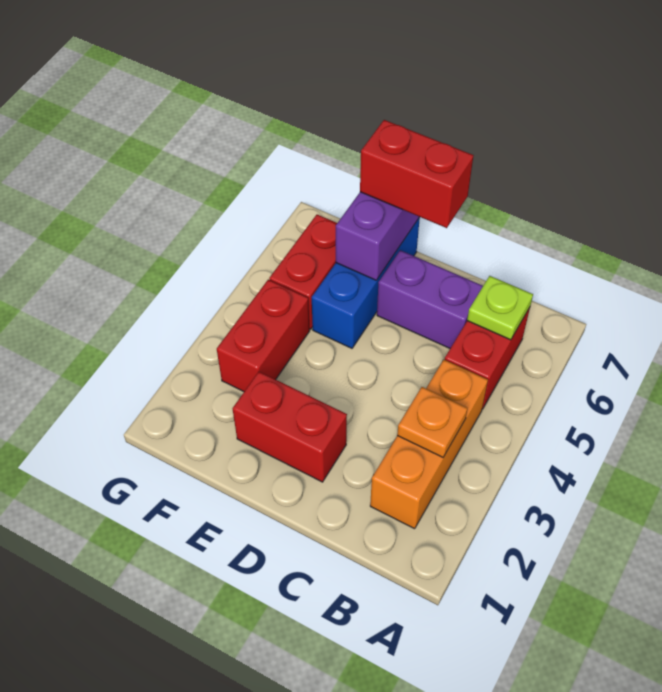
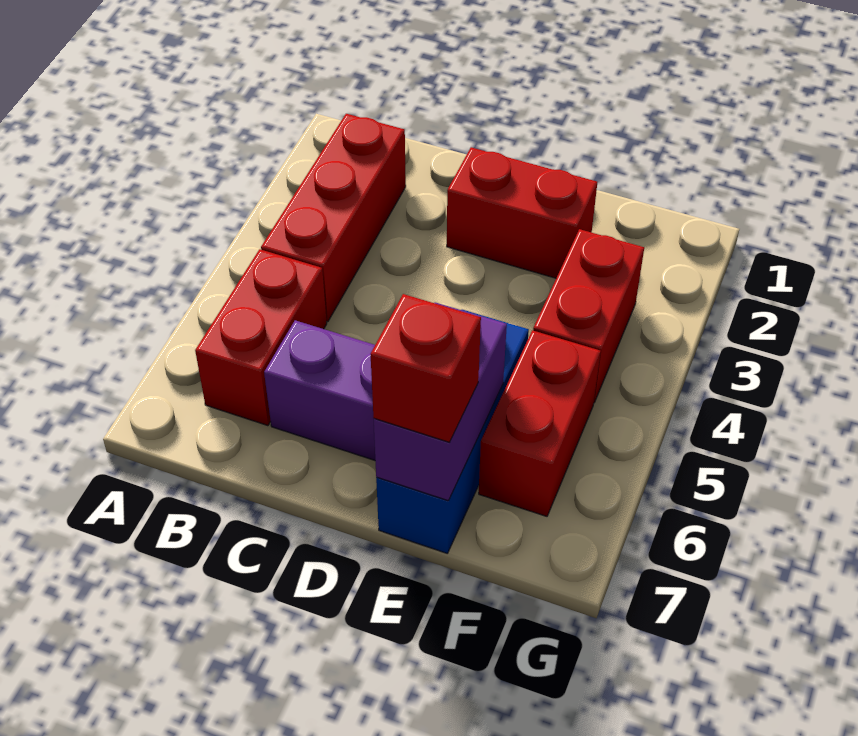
orange 1x3 brick [370,360,488,529] -> red 1x3 brick [261,114,406,322]
orange 1x1 plate [397,387,467,457] -> none
lime 1x1 plate [467,276,533,340] -> none
red 1x2 brick [360,120,474,228] -> red 1x1 brick [371,294,481,442]

